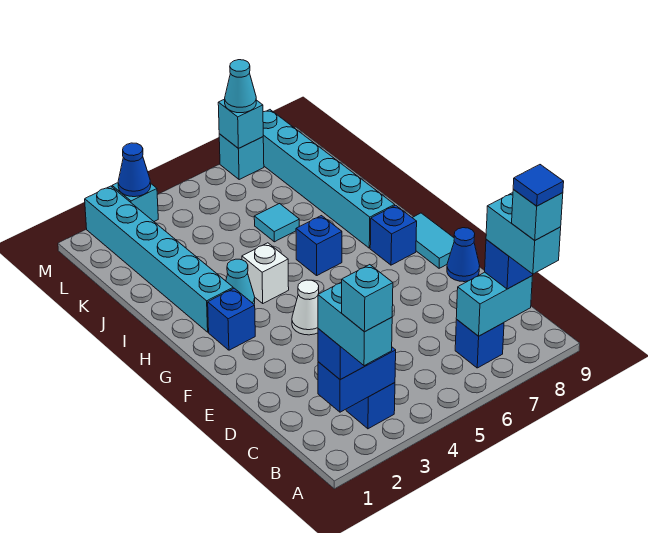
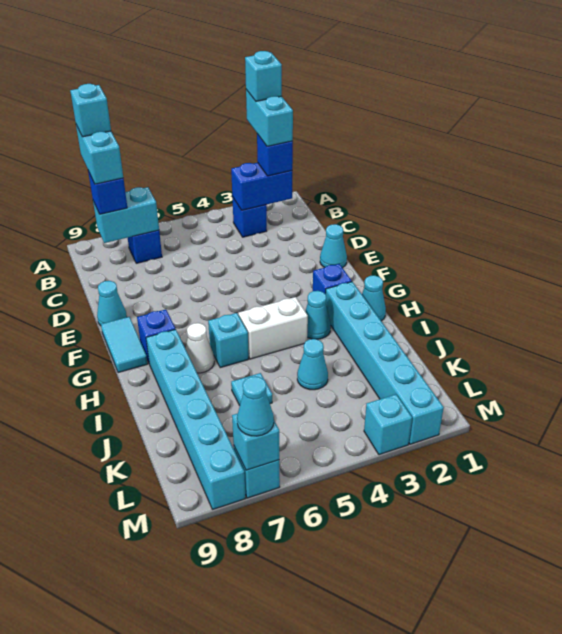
blue 1x1 tile [513,165,564,206] -> none
none -> cyan 1x1 cone [320,224,347,268]
blue 1x1 cone [447,228,480,282] -> cyan 1x1 cone [97,281,127,326]
white 1x1 cone [292,280,319,335] -> white 1x1 cone moved to [186,323,214,373]
none -> cyan 1x1 cone [362,275,386,321]
white 1x1 brick [242,243,289,303] -> white 1x2 brick [238,297,308,359]
blue 1x1 brick [296,216,342,275] -> cyan 1x1 brick [208,313,249,368]
none -> cyan 1x1 cone [297,339,328,390]
blue 1x1 cone [118,143,151,197] -> none

